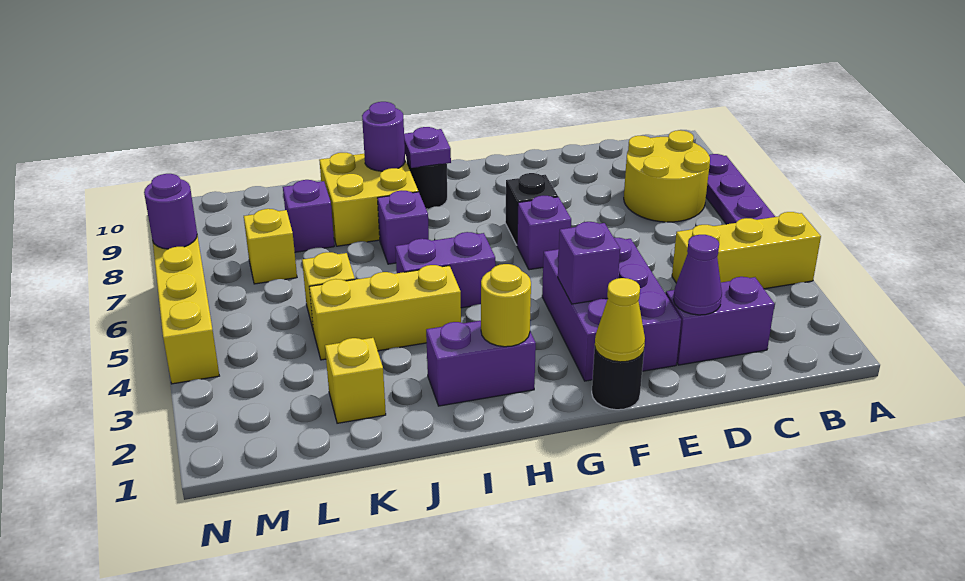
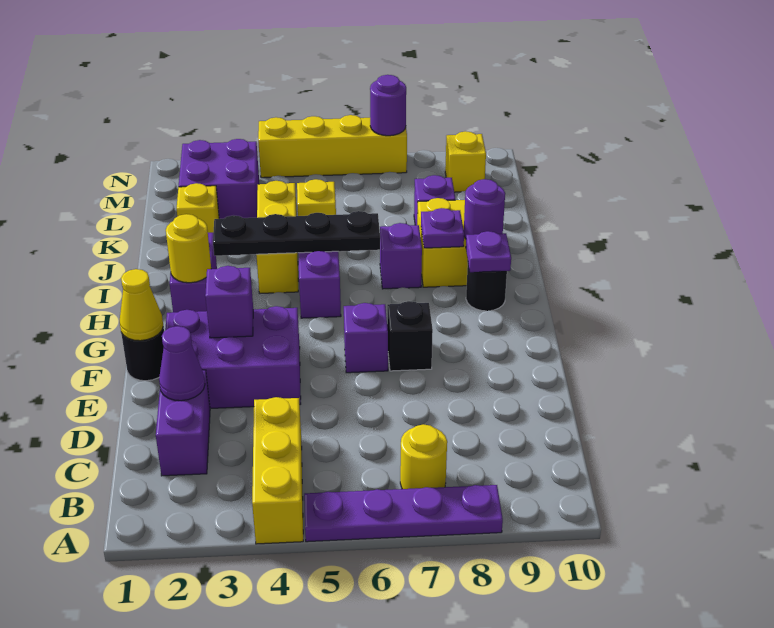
yellow 2x2 round brick [624,130,710,222] -> yellow 1x1 round brick [400,424,447,489]
none -> black 1x4 plate [213,211,380,256]
none -> purple 1x1 plate [421,208,464,248]
none -> purple 2x2 brick [179,139,259,219]
yellow 1x1 brick [244,209,297,284] -> yellow 1x1 brick moved to [445,131,486,192]

